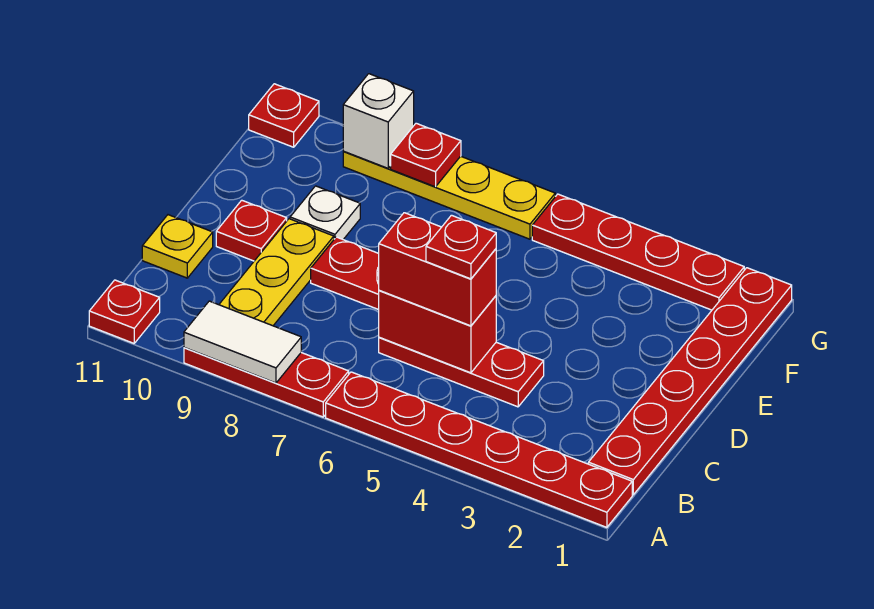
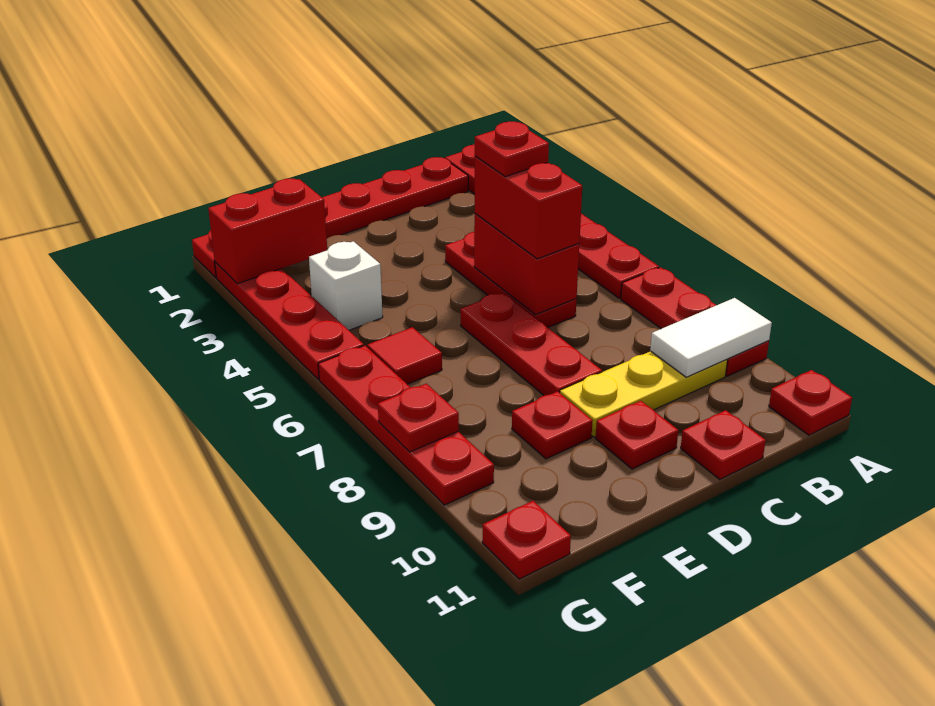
white 1x2 tile [184,301,301,383] -> white 1x2 tile turned to [650,298,772,377]
yellow 1x1 plate [142,215,213,278] -> red 1x1 plate [681,410,766,479]
white 1x1 plate [290,186,360,239] -> red 1x1 plate [512,391,593,459]
none -> red 1x2 brick [208,179,327,284]
none -> red 1x1 tile [367,327,442,384]
yellow 1x4 plate [343,152,555,239] -> red 1x4 plate [318,346,494,505]
white 1x1 brick [343,74,414,168] -> white 1x1 brick moved to [309,241,383,330]

